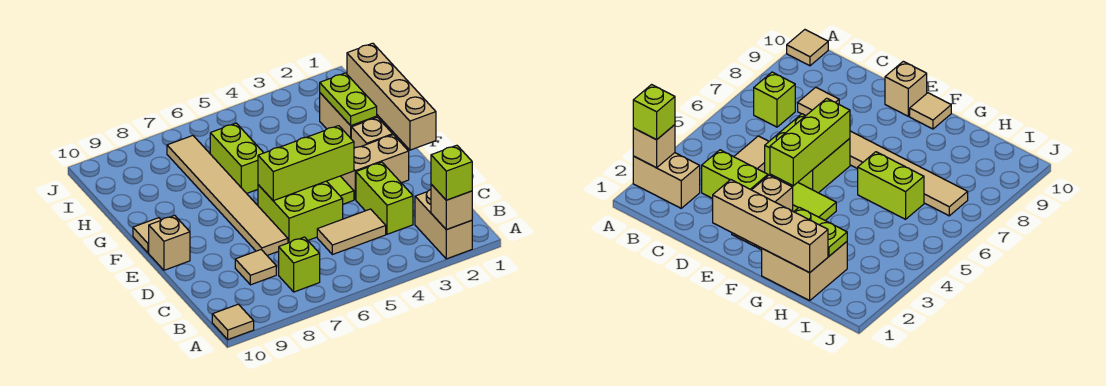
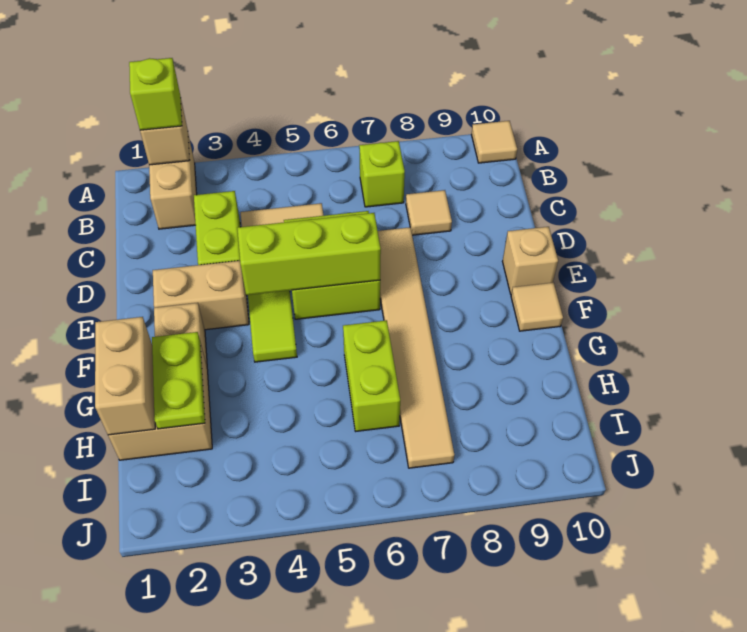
tan 1x4 brick [347,43,436,150] -> tan 1x2 brick [95,317,155,435]

